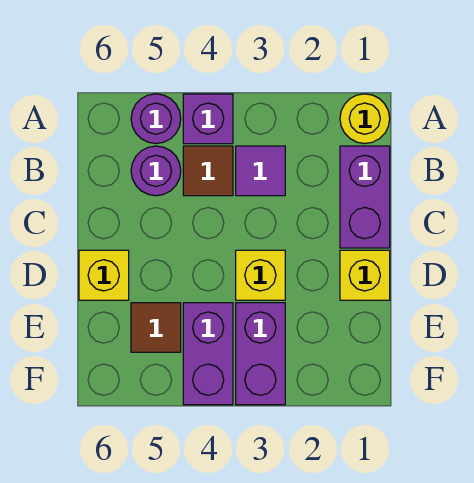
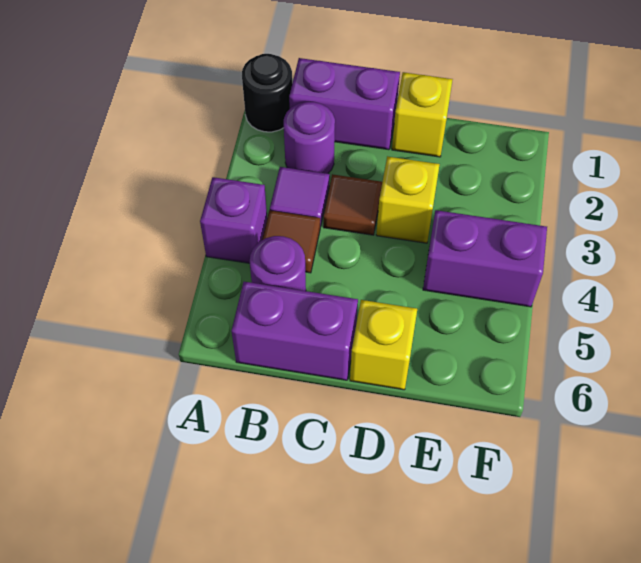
yellow 1x1 round brick [340,94,390,144] -> black 1x1 round brick [242,54,292,132]
purple 1x1 round brick [131,94,181,143] -> purple 1x1 round brick moved to [284,102,335,174]
purple 1x2 brick [236,303,285,405] -> purple 1x2 brick moved to [231,282,358,380]
brown 1x1 tile [131,303,181,352] -> brown 1x1 tile moved to [323,174,382,235]

